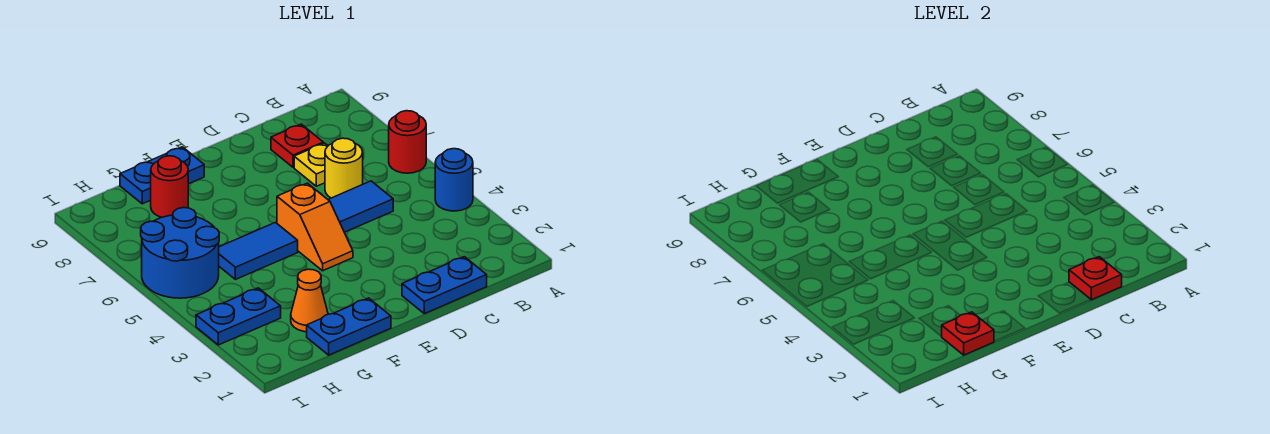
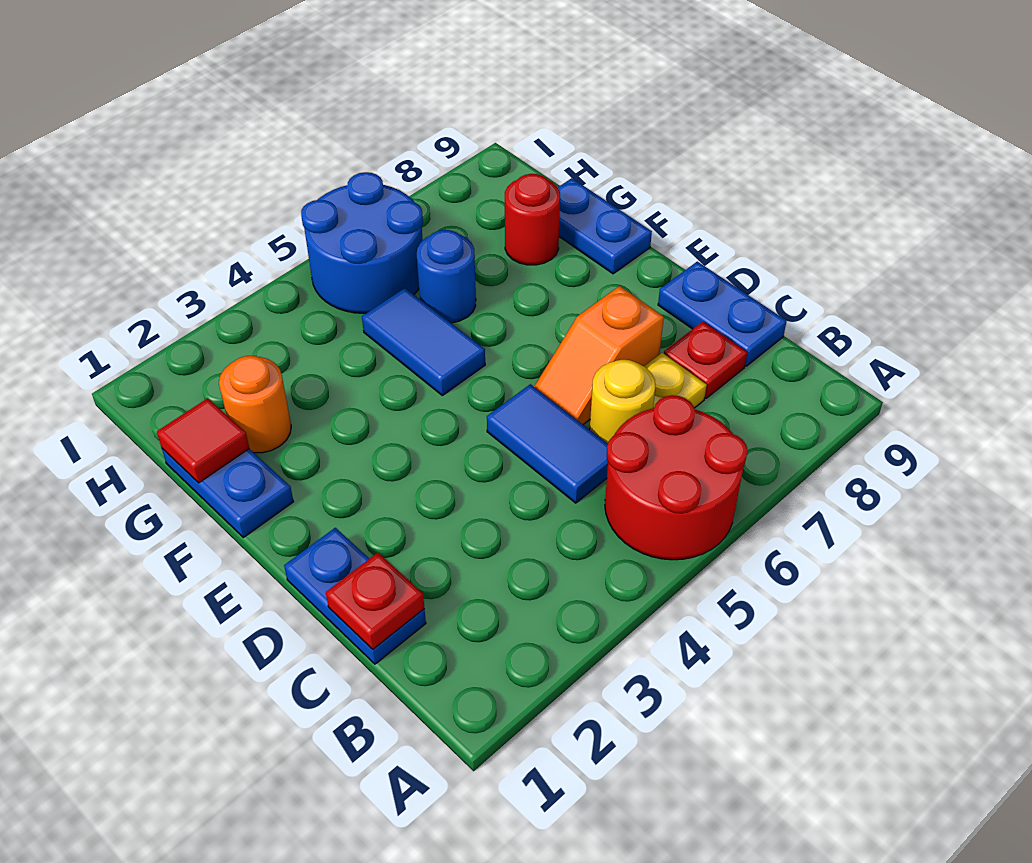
blue 1x1 round brick [435,149,473,211] -> blue 1x1 round brick moved to [417,230,476,323]
red 1x1 round brick [389,111,426,173] -> red 2x2 round brick [605,395,748,560]
orange 1x2 slope [277,183,353,271] -> orange 1x2 slope moved to [534,286,664,424]
red 1x1 plate [942,312,994,355] -> red 1x1 tile [157,398,249,483]
orange 1x1 cone [291,269,328,332] -> orange 1x1 round brick [219,356,291,453]
blue 1x2 plate [196,288,281,345] -> blue 1x2 plate moved to [658,261,787,366]

